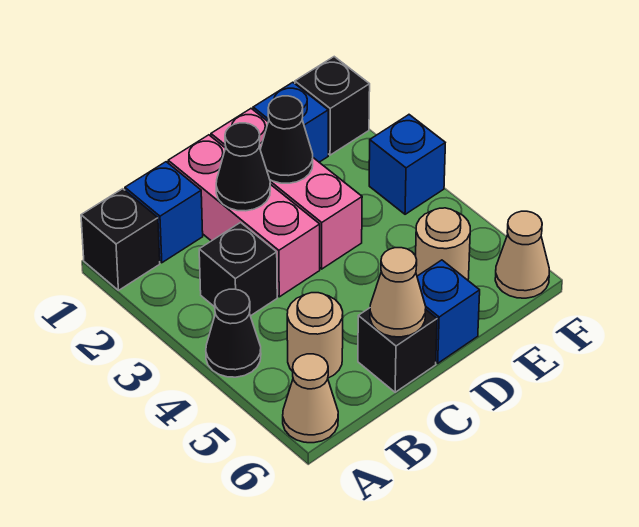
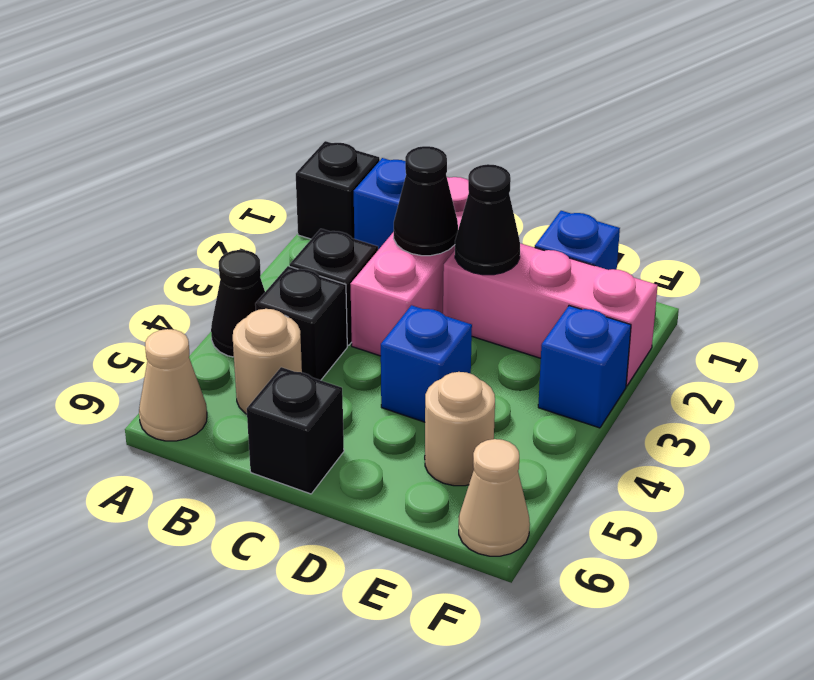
tan 1x1 cone [370,248,426,337] -> none
pink 1x3 brick [211,109,362,269] -> pink 1x3 brick turned to [443,243,658,386]
blue 1x1 brick [417,260,480,363] -> blue 1x1 brick moved to [381,305,472,422]
black 1x1 brick [295,57,370,155] -> black 1x1 brick moved to [255,266,347,380]

